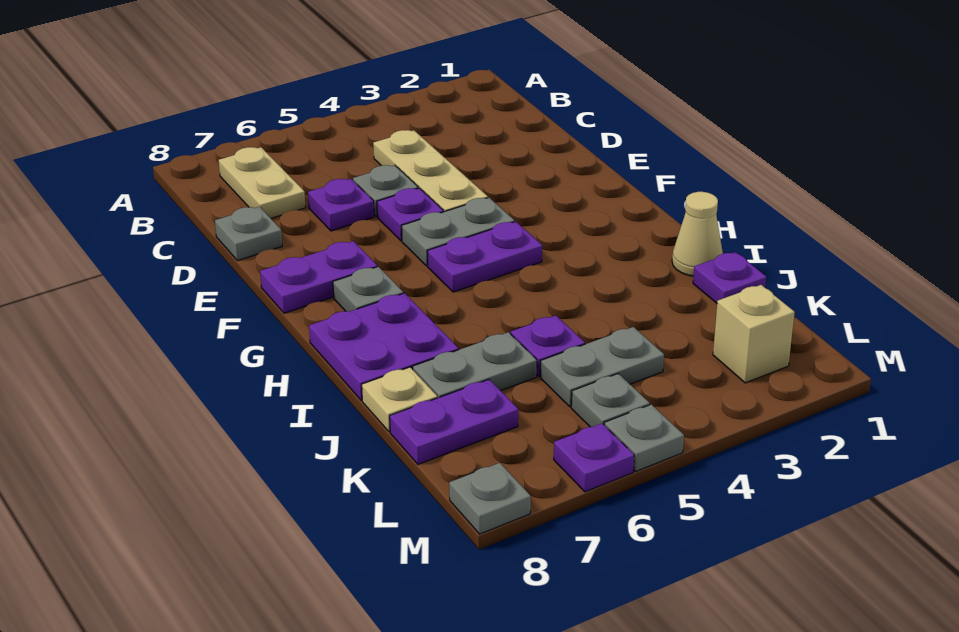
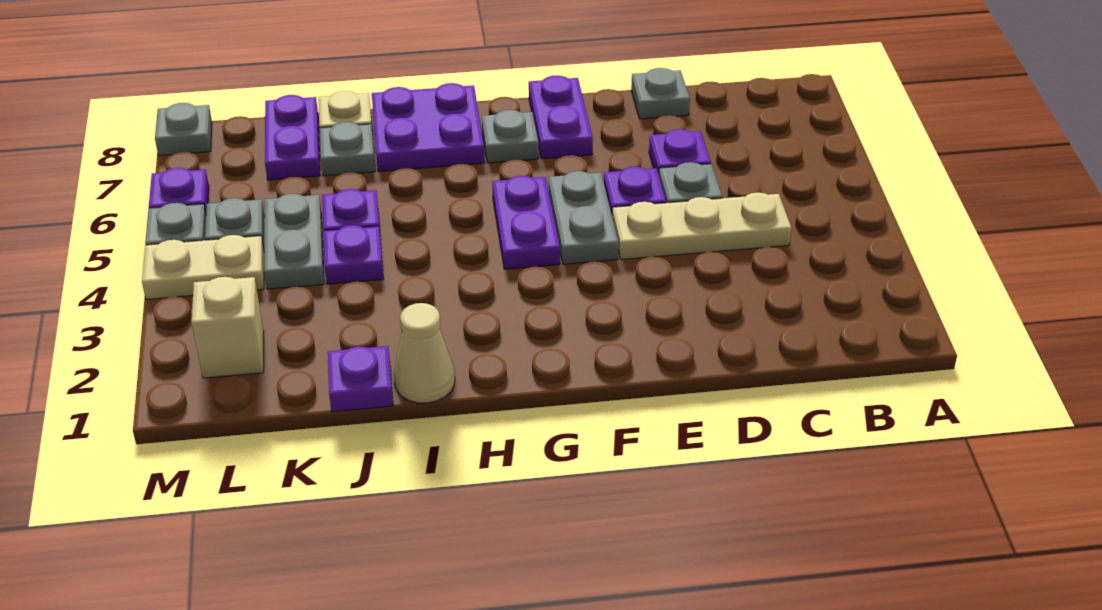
tan 1x2 plate [219,147,306,218] -> tan 1x2 plate moved to [142,235,264,299]
none -> purple 1x1 plate [323,225,383,284]
grey 1x2 plate [413,332,537,398] -> grey 1x1 plate [320,122,375,176]

